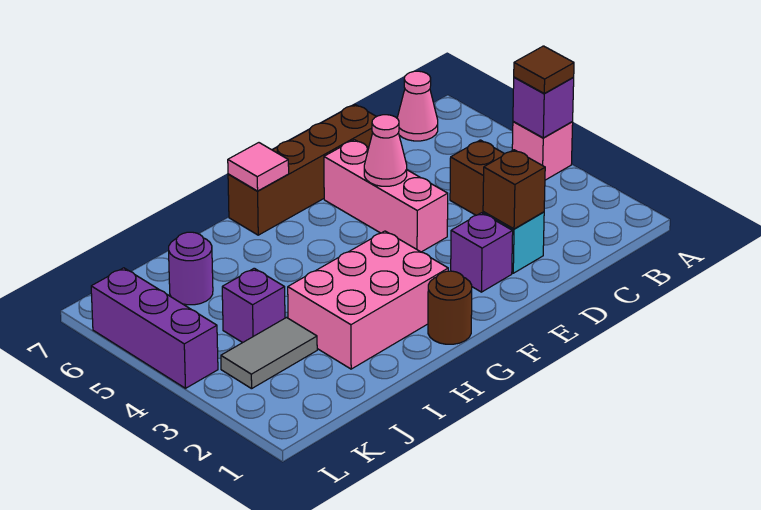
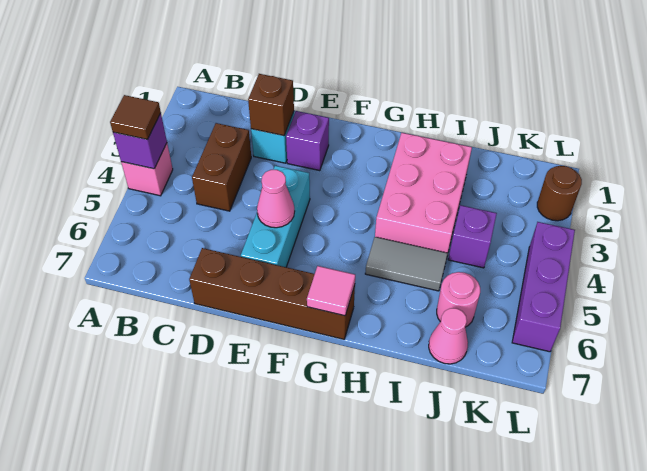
pink 1x1 cone [397,71,438,141] -> pink 1x1 cone moved to [429,308,468,364]
pink 1x3 brick [324,140,448,252] -> cyan 1x3 brick [241,166,310,267]
brown 1x1 round brick [428,271,472,344] -> brown 1x1 round brick moved to [537,166,582,221]
pink 2x3 brick [288,231,448,369] -> pink 2x3 brick turned to [375,133,472,253]
grey 1x2 tile [221,318,317,389] -> grey 1x2 tile moved to [365,237,448,291]
purple 1x1 round brick [169,232,213,305] -> pink 1x1 round brick [437,272,480,327]

